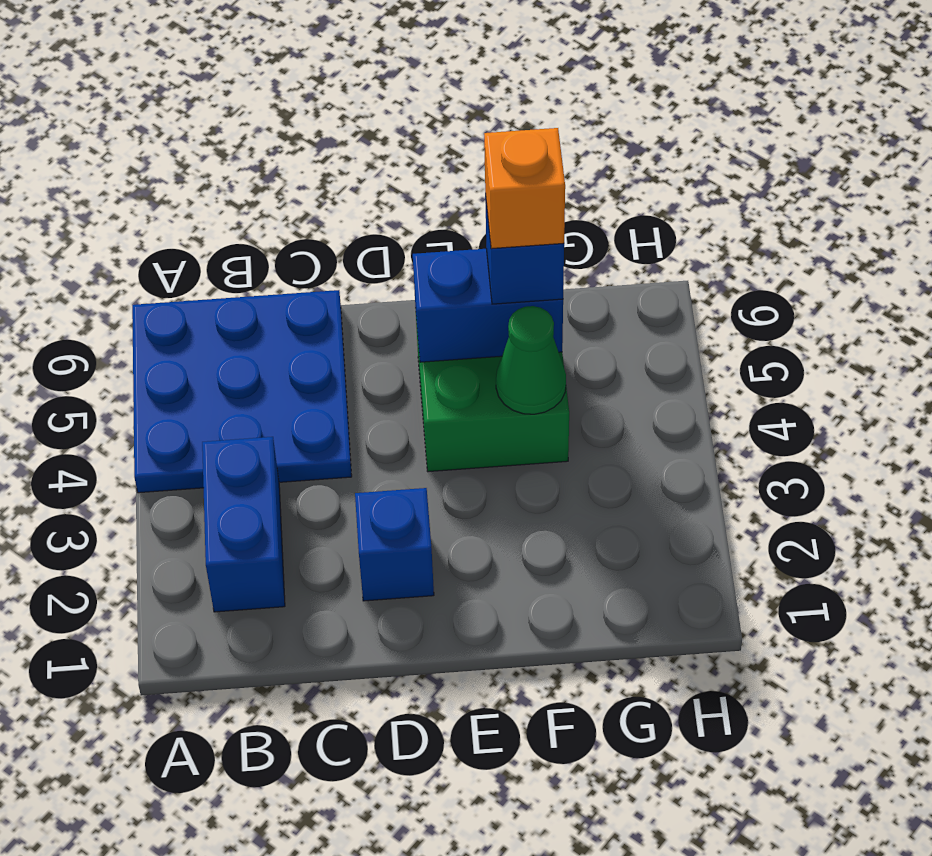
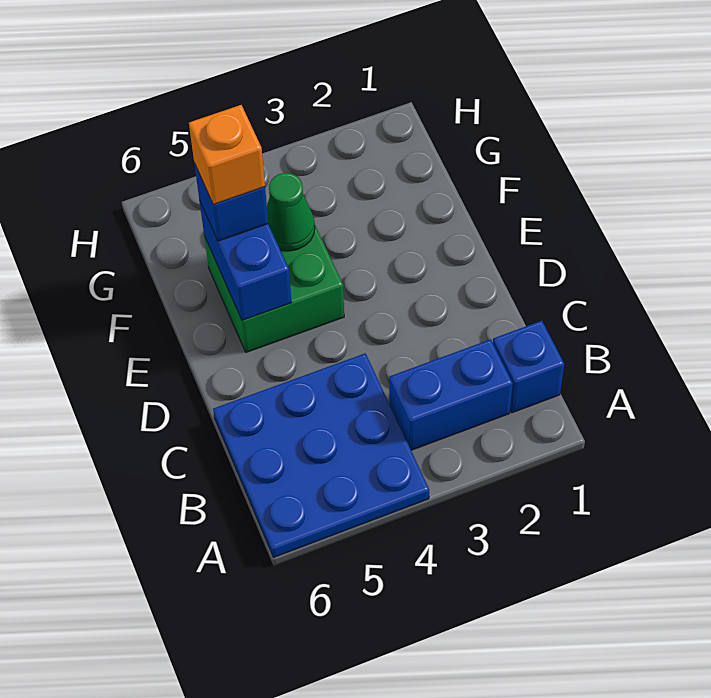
blue 1x1 brick [355,488,434,601] -> blue 1x1 brick moved to [493,321,564,413]

